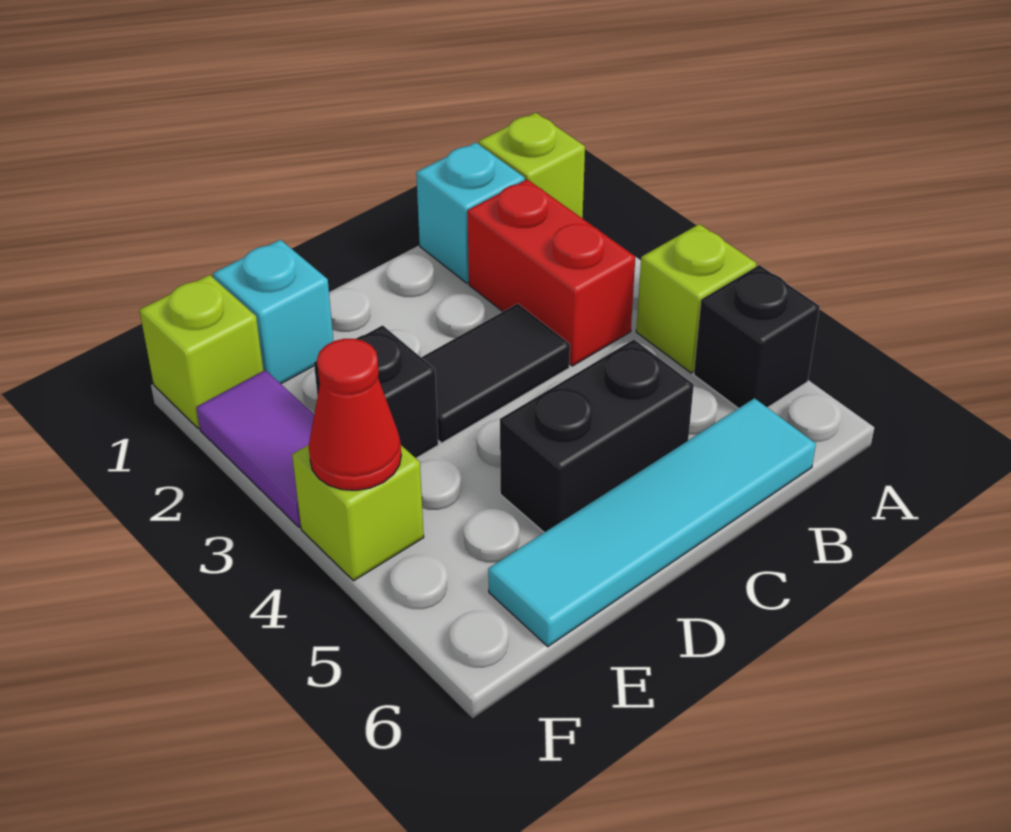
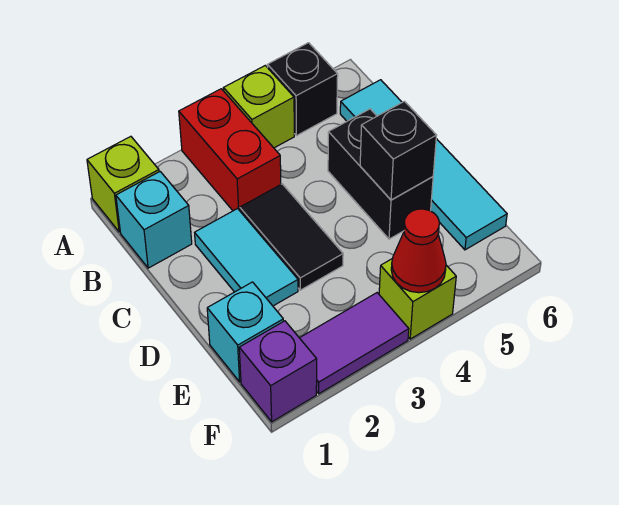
red 1x2 brick [467,179,635,366] -> red 1x2 brick turned to [179,89,281,211]
none -> cyan 1x2 tile [195,209,298,306]
black 1x1 brick [314,325,438,458] -> black 1x1 brick moved to [360,101,437,200]
lime 1x1 brick [139,275,263,428] -> purple 1x1 brick [239,321,317,422]

